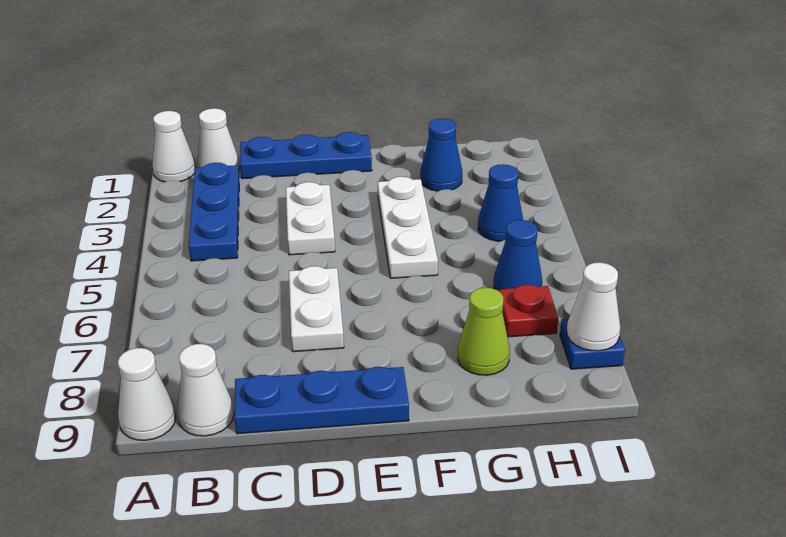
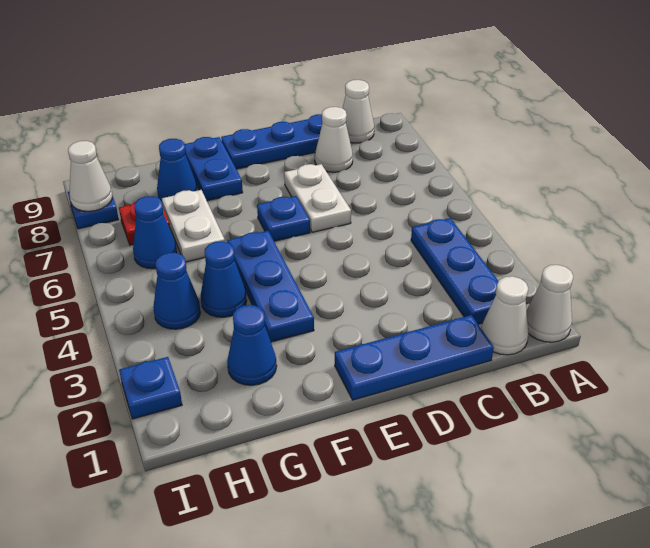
white 1x1 cone [118,348,176,440] -> white 1x1 cone moved to [315,107,353,172]
white 1x2 plate [286,182,335,255] -> white 1x2 plate moved to [162,190,225,262]
none -> blue 1x1 plate [257,196,310,241]
white 1x3 plate [378,177,438,278] -> blue 1x3 plate [227,231,314,342]
none -> blue 1x2 plate [185,137,243,201]
none -> blue 1x1 cone [201,241,247,317]
lime 1x1 cone [458,288,510,375] -> blue 1x1 cone [157,139,197,201]
none -> blue 1x1 plate [119,357,182,419]

